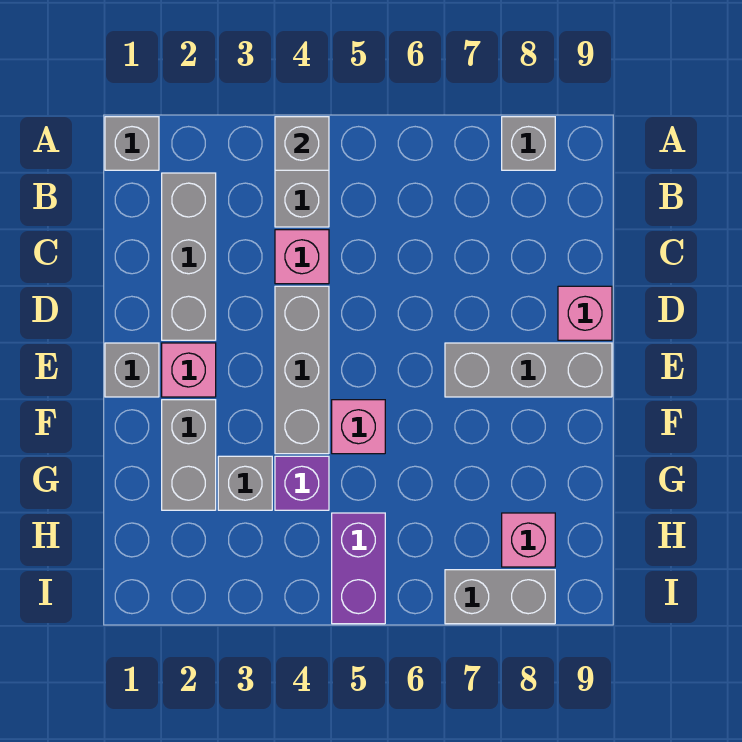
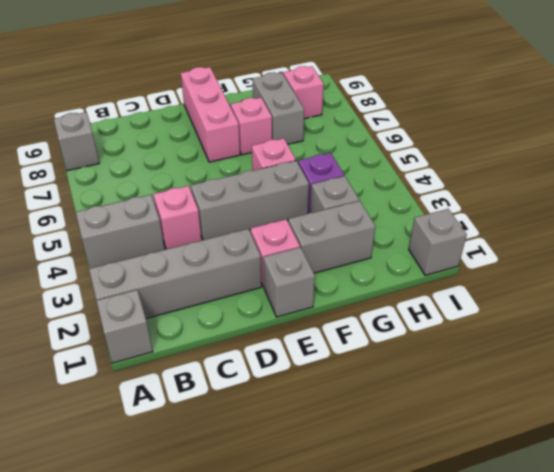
grey 1x1 brick [275,117,329,170] -> grey 1x1 brick moved to [409,209,467,275]
grey 1x3 brick [162,173,216,340] -> grey 1x4 brick [89,229,261,319]
pink 1x1 brick [558,286,612,340] -> pink 1x1 brick moved to [231,98,272,155]
grey 1x3 brick [445,343,612,397] -> pink 1x3 brick [181,67,240,162]
purple 1x2 brick [332,513,385,624] -> none
grey 1x2 brick [445,570,555,624] -> grey 1x2 brick moved to [253,73,304,144]

